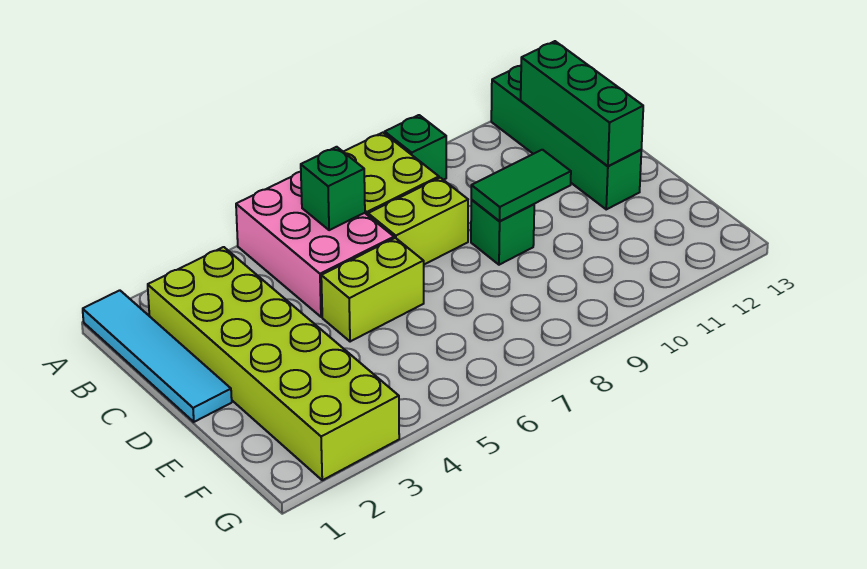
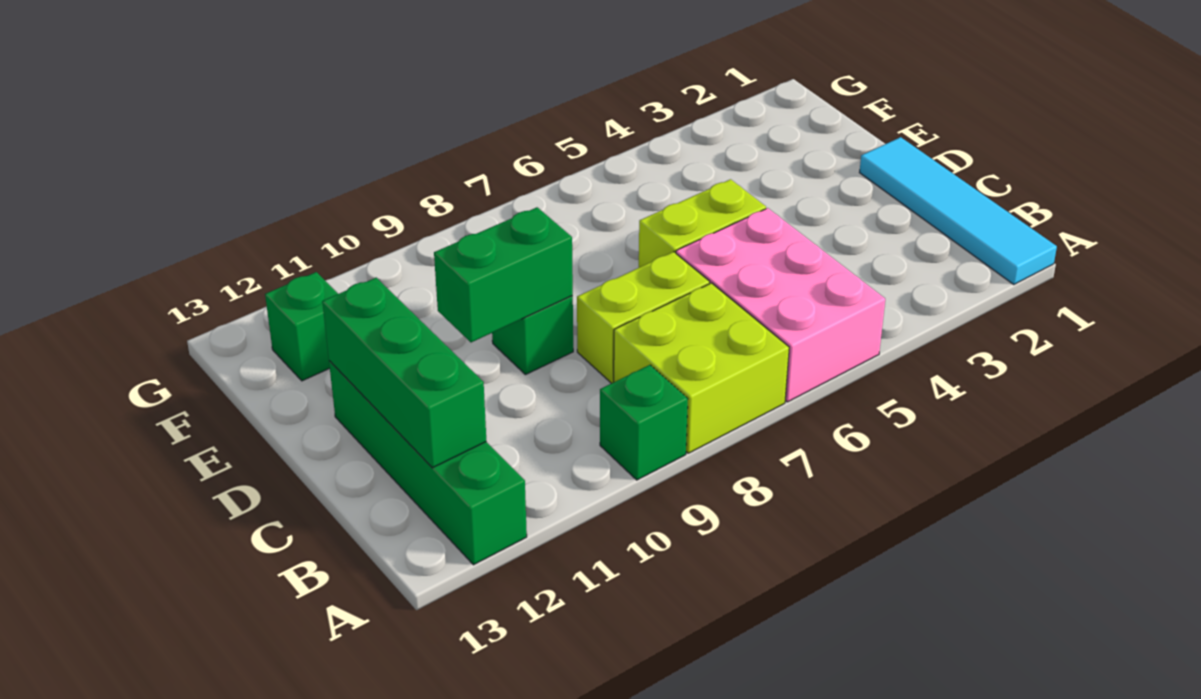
lime 2x6 brick [148,247,399,480] -> none
green 1x1 brick [301,147,365,230] -> green 1x1 brick moved to [265,272,338,381]
green 1x2 tile [471,150,571,221] -> green 1x2 brick [434,207,573,342]

